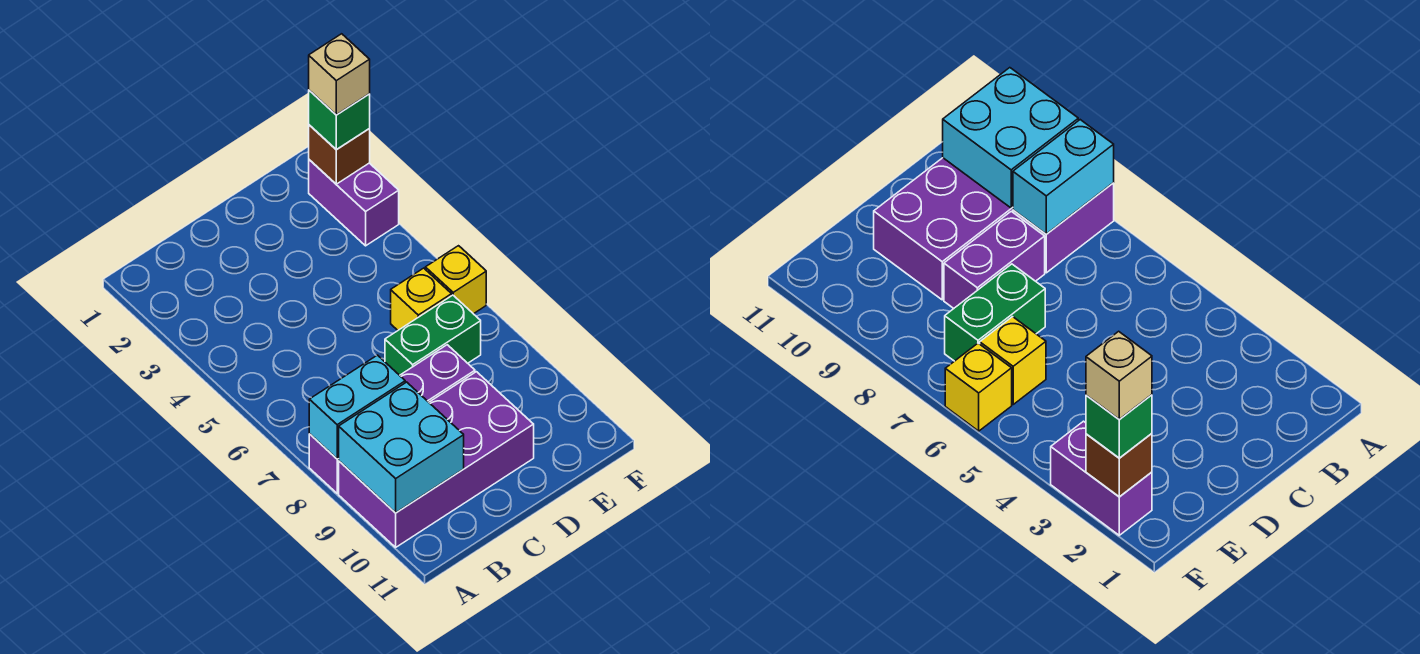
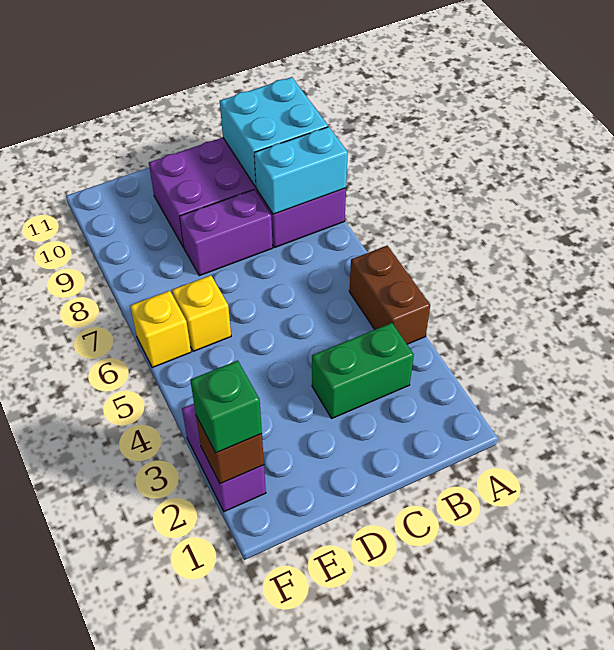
none -> brown 1x2 brick [349,246,430,344]
green 1x2 brick [385,295,481,375] -> green 1x2 brick moved to [312,323,414,418]
tan 1x1 brick [309,34,370,115] -> none

